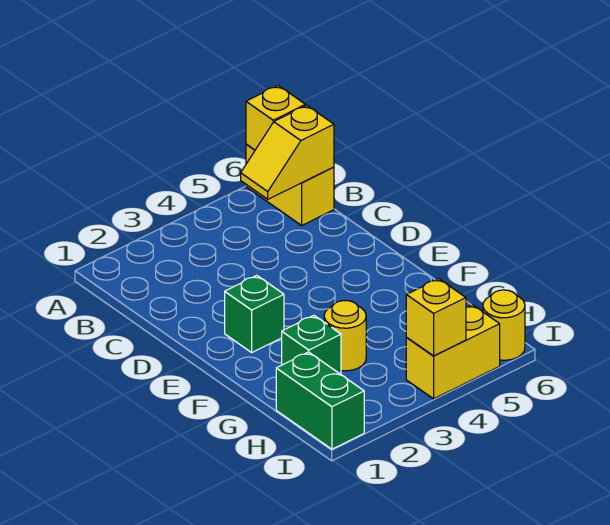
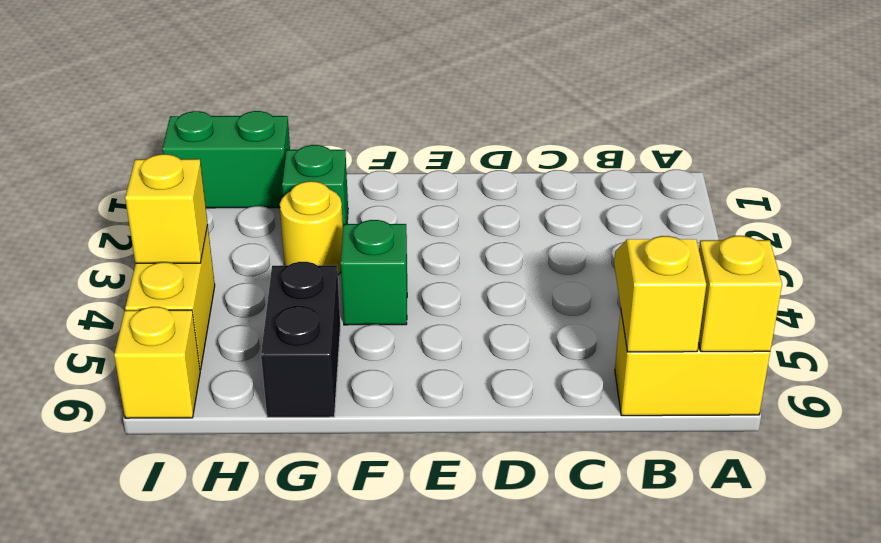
green 1x1 brick [225,275,284,352] -> green 1x1 brick moved to [341,220,407,325]
none -> black 1x2 brick [261,262,340,417]
yellow 1x1 round brick [483,290,525,360] -> yellow 1x1 brick [114,307,200,418]

